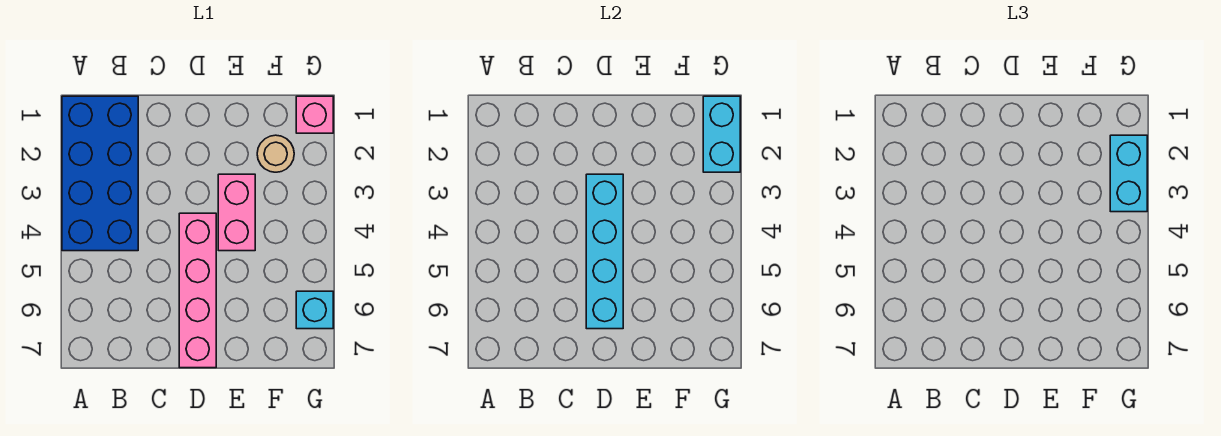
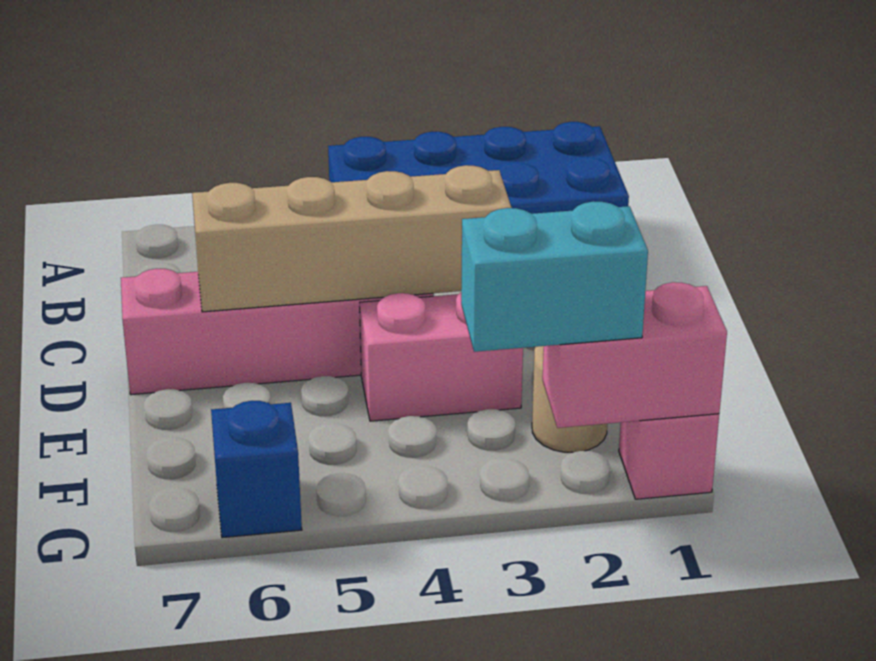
cyan 1x4 brick [586,174,623,329] -> tan 1x4 brick [192,165,511,312]
cyan 1x2 brick [703,96,740,172] -> pink 1x2 brick [543,282,727,428]
cyan 1x1 brick [296,291,333,329] -> blue 1x1 brick [211,401,302,538]

